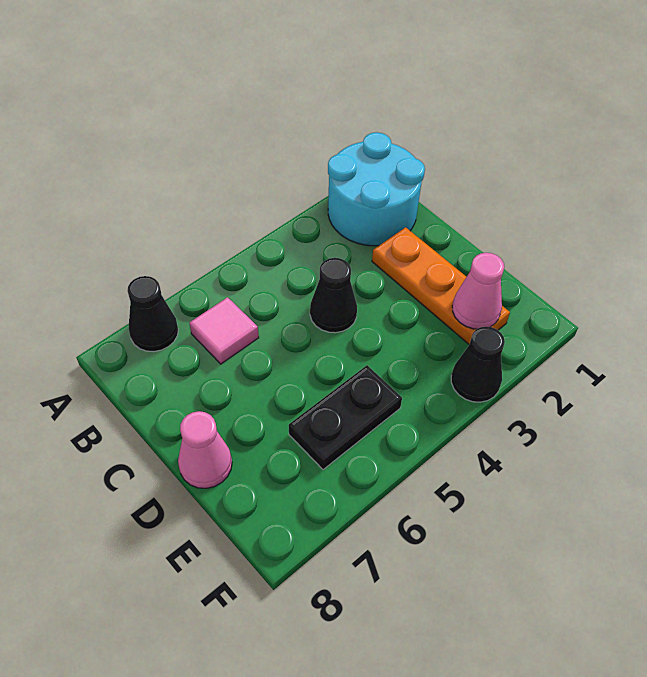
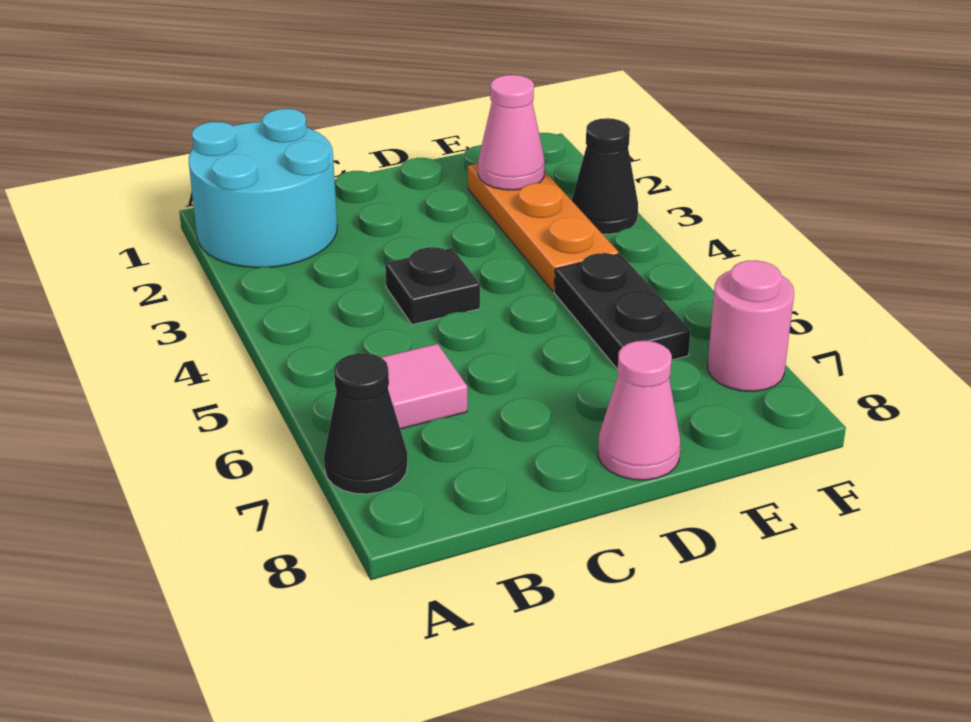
orange 1x3 plate [372,227,510,345] -> orange 1x3 plate turned to [468,164,619,291]
black 1x1 cone [310,258,357,333] -> black 1x1 plate [385,247,480,325]
none -> pink 1x1 round brick [708,261,794,392]

